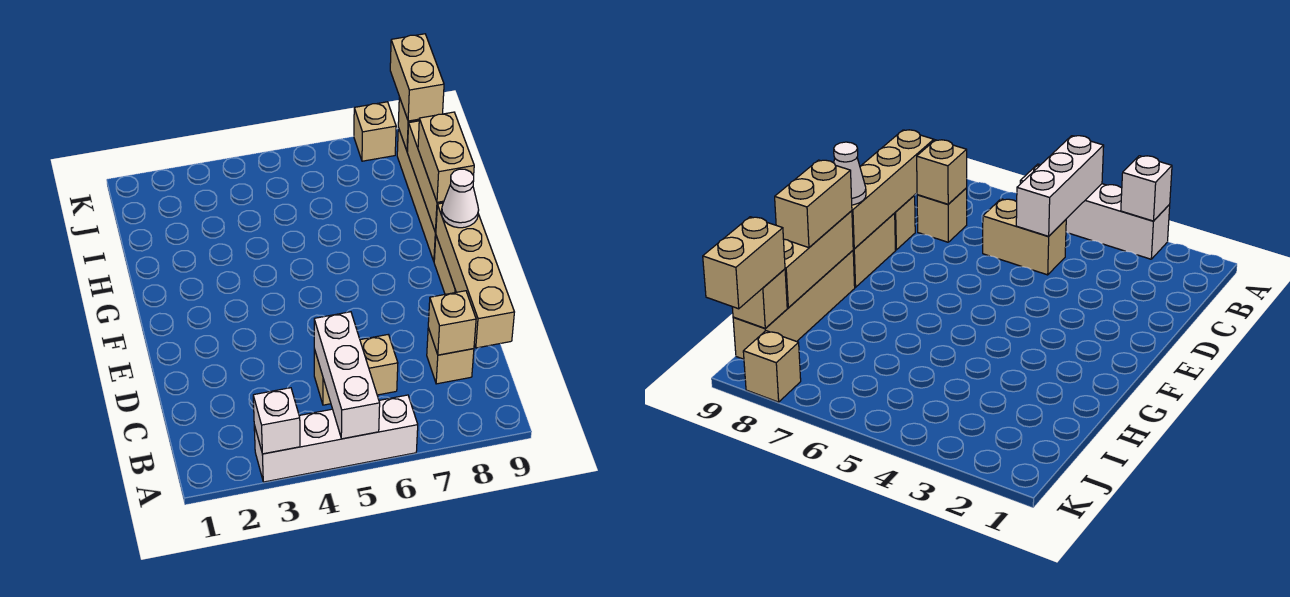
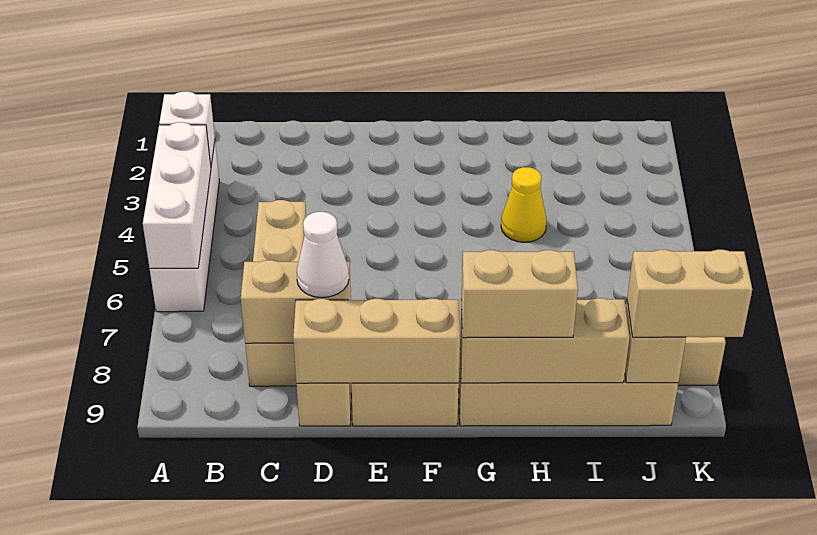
white 1x3 brick [314,312,380,439] -> white 1x3 brick turned to [143,122,211,268]
tan 1x1 brick [428,291,476,355] -> tan 1x2 brick [241,260,351,344]
tan 1x4 brick [436,203,514,348] -> tan 1x3 brick [293,299,460,383]
white 1x1 cone [442,169,479,228] -> white 1x1 cone moved to [297,212,349,298]
none -> yellow 1x1 cone [501,167,547,242]

